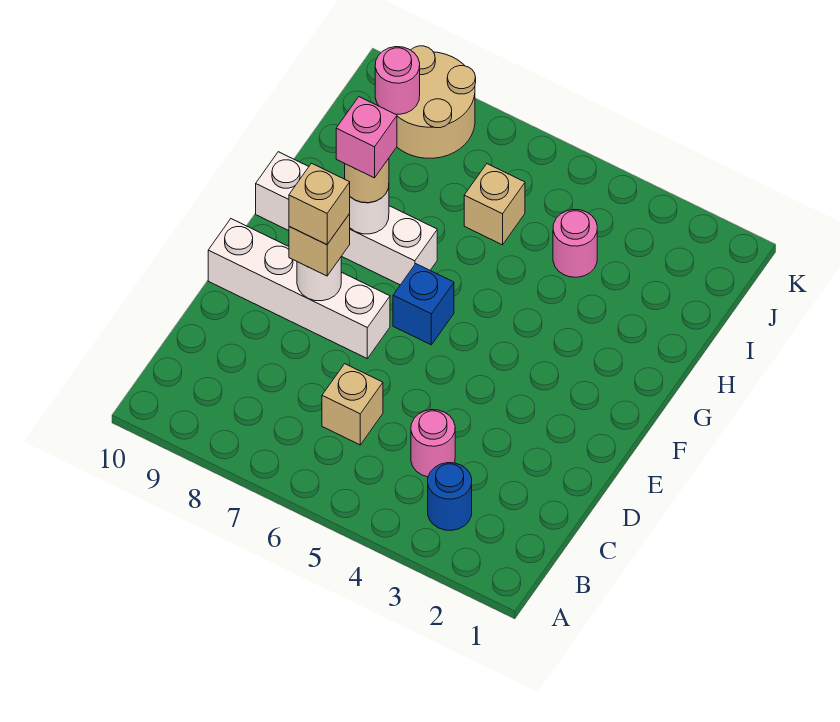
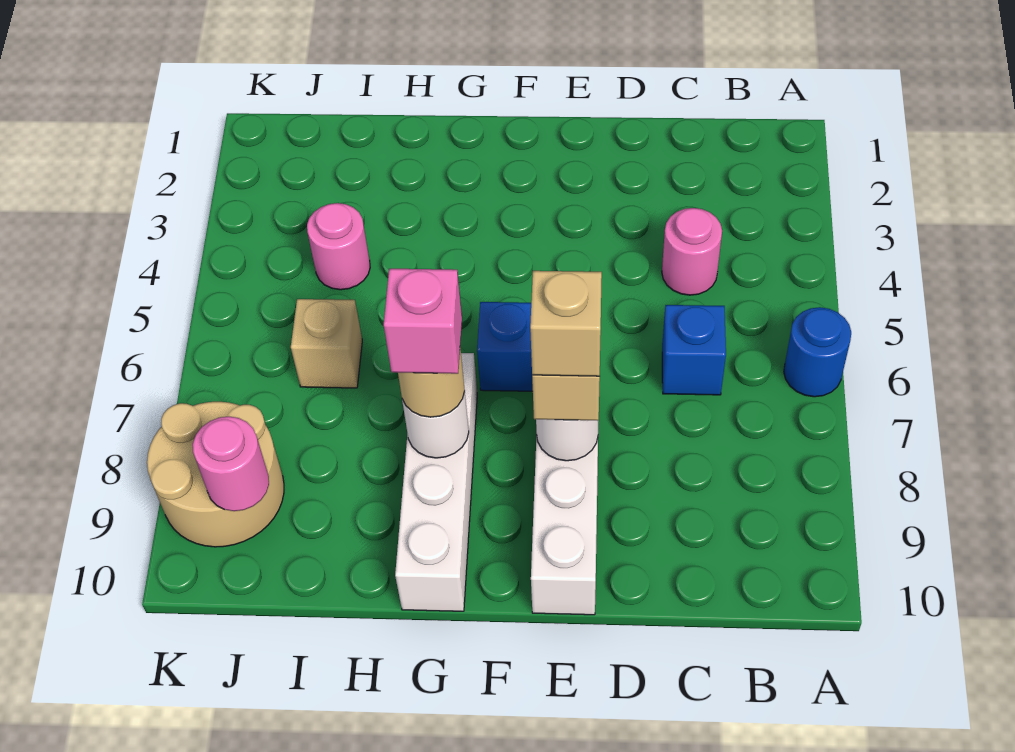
blue 1x1 round brick [428,463,472,530] -> blue 1x1 round brick moved to [784,307,851,397]
tan 1x1 brick [322,364,383,445] -> blue 1x1 brick [662,305,726,395]

